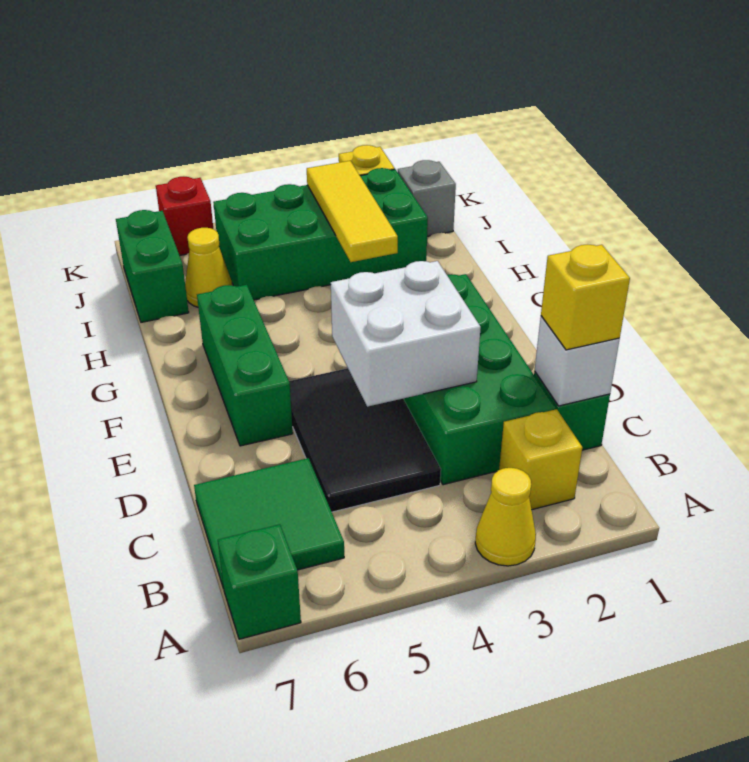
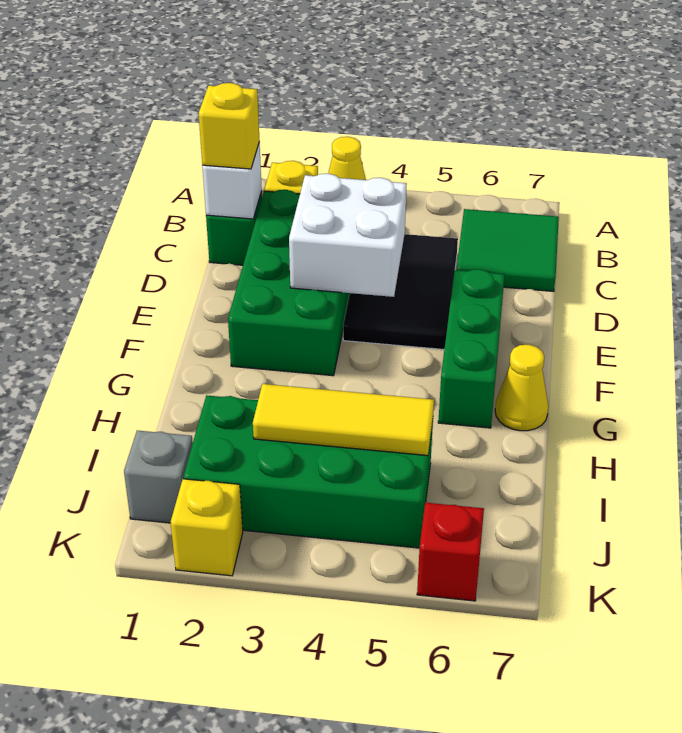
green 1x1 brick [218,524,301,639] -> none
yellow 1x3 tile [307,161,398,262] -> yellow 1x3 tile turned to [253,384,434,456]
yellow 1x1 cone [185,228,232,307] -> yellow 1x1 cone moved to [495,345,548,431]
green 1x2 brick [116,210,189,322] -> none

